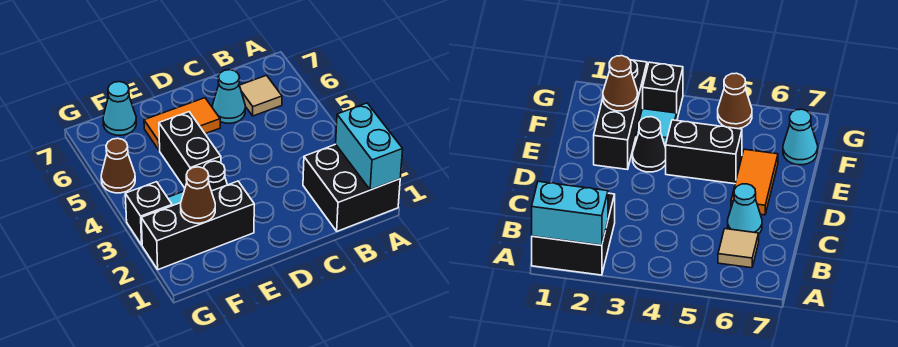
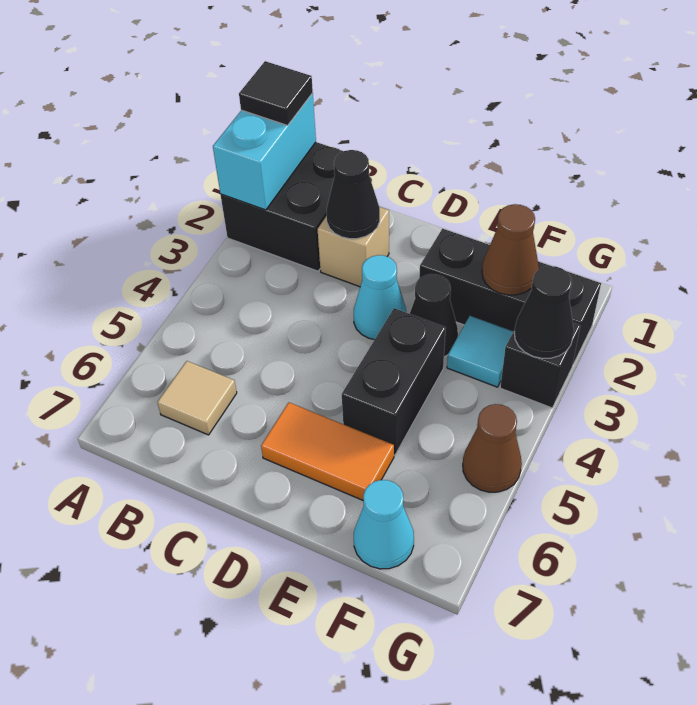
none -> black 1x1 tile [239,61,313,125]
none -> tan 1x1 brick [318,207,389,287]
none -> black 1x1 cone [327,150,380,239]
cyan 1x1 cone [213,70,245,123] -> cyan 1x1 cone moved to [354,255,406,340]
none -> black 1x1 cone [514,266,574,358]

